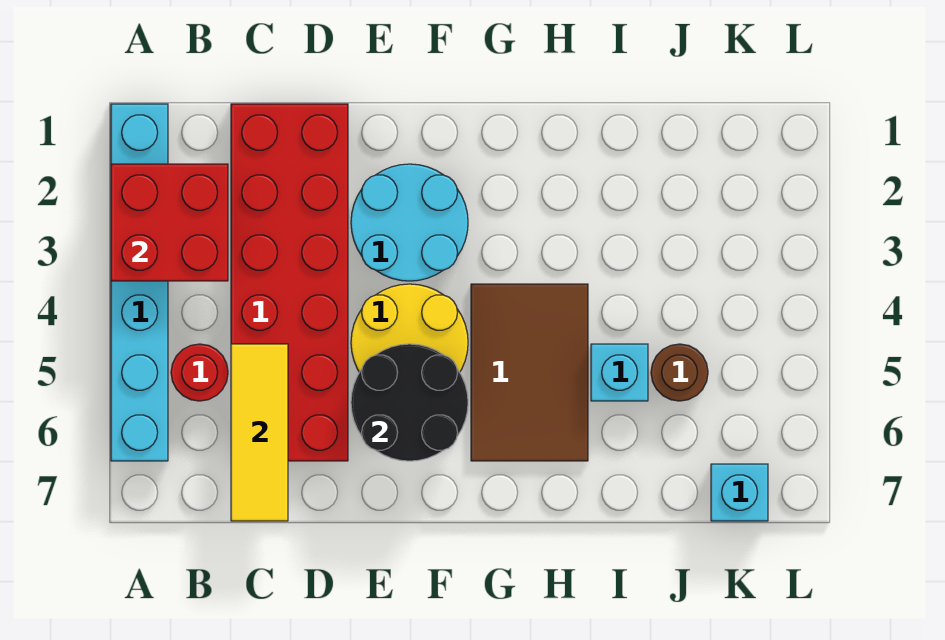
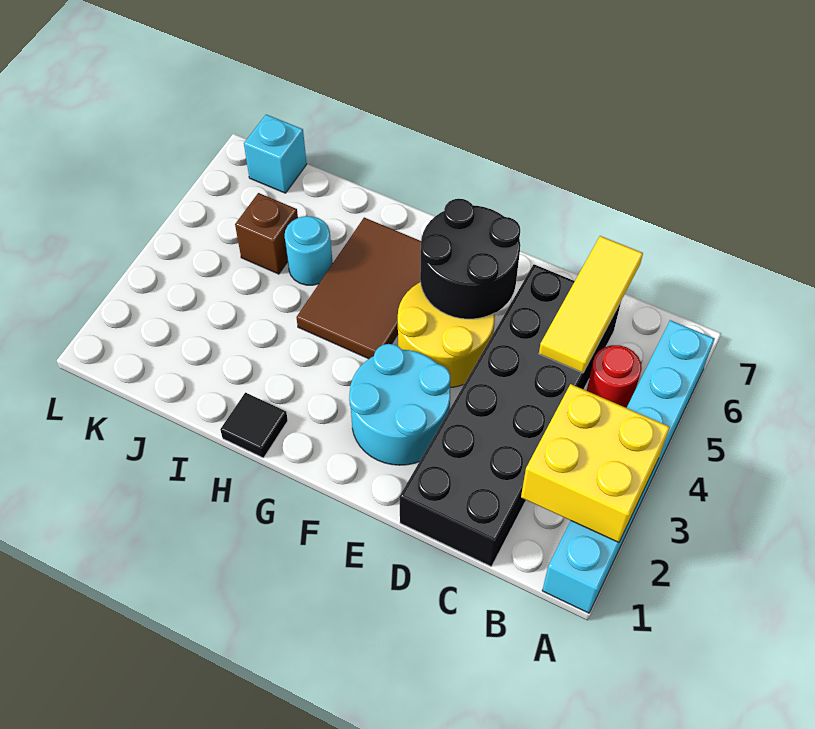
red 2x2 brick [111,164,228,281] -> yellow 2x2 brick [521,384,670,542]
red 2x6 brick [231,104,348,461] -> black 2x6 brick [400,264,621,567]
none -> black 1x1 tile [220,393,288,458]
cyan 1x1 brick [591,344,648,401] -> cyan 1x1 round brick [285,216,333,285]
brown 1x1 round brick [651,344,708,401] -> brown 1x1 brick [235,193,298,274]

